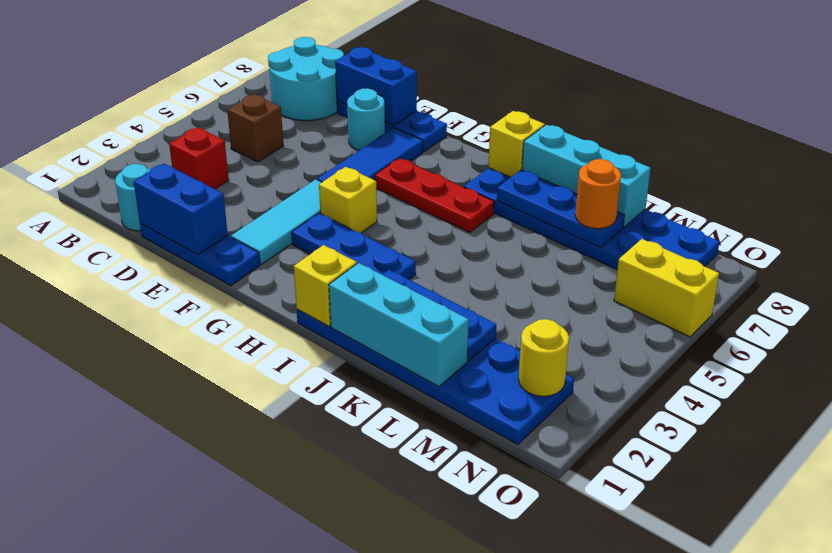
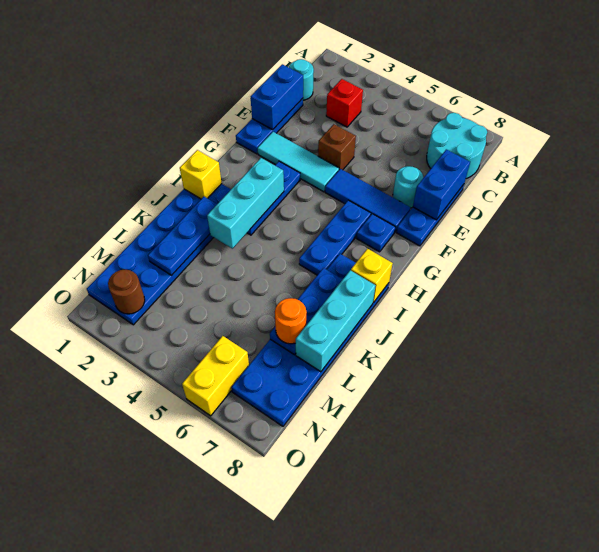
brown 1x1 brick [227,94,284,162] -> brown 1x1 brick moved to [318,124,356,170]
yellow 1x1 brick [319,167,377,233] -> none
red 1x3 plate [375,158,494,233] -> blue 1x3 plate [299,200,371,275]
none -> blue 1x1 plate [357,214,395,252]
cyan 1x3 brick [329,263,469,387] -> cyan 1x3 brick moved to [207,158,284,249]
yellow 1x1 round brick [519,319,569,396] -> brown 1x1 round brick [108,270,145,314]

